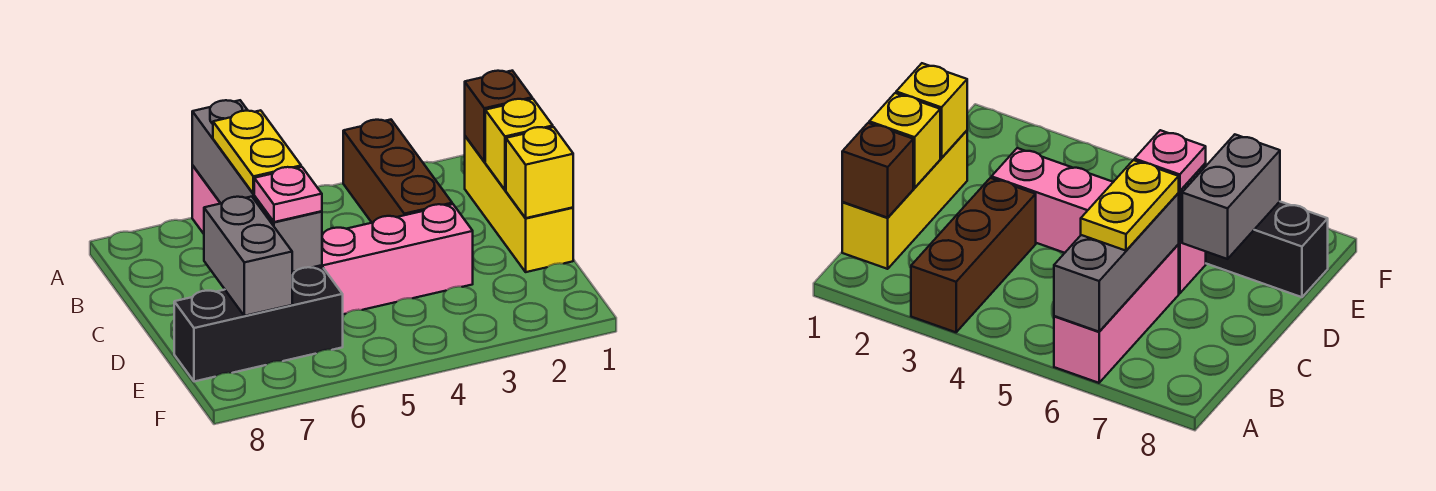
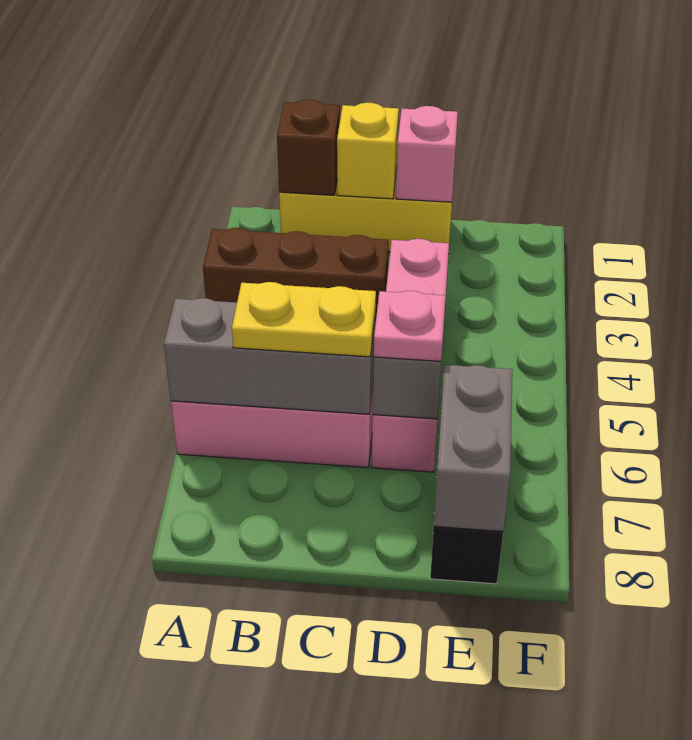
yellow 1x1 brick [506,127,573,218] -> pink 1x1 brick [396,106,458,202]
grey 1x2 brick [204,197,292,316] -> grey 1x2 brick turned to [434,365,512,532]

